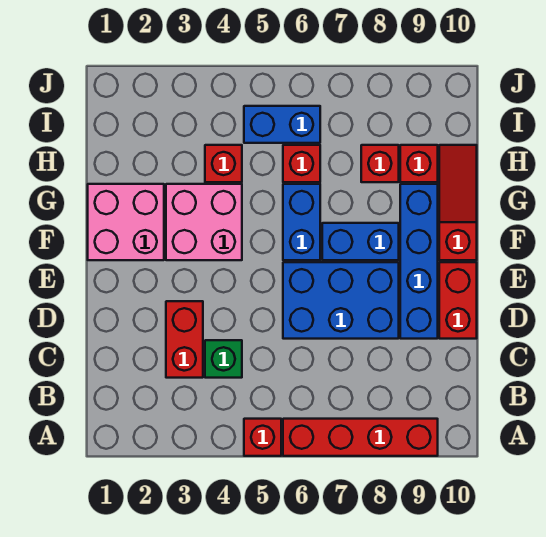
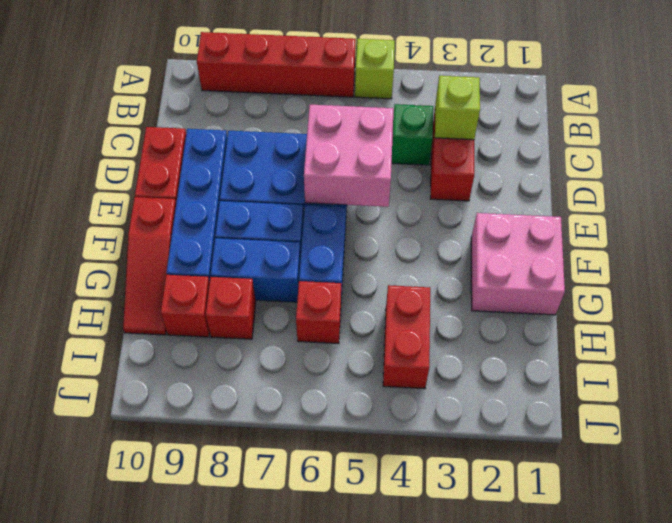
red 1x1 brick [244,419,281,456] -> lime 1x1 brick [355,39,395,99]
none -> lime 1x1 brick [435,76,480,140]
pink 2x2 brick [166,184,242,260] -> pink 2x2 brick moved to [304,105,393,207]
red 1x1 brick [205,145,242,182] -> red 1x2 brick [383,285,430,389]
blue 1x2 brick [244,106,320,143] -> blue 1x2 brick moved to [211,238,301,302]

